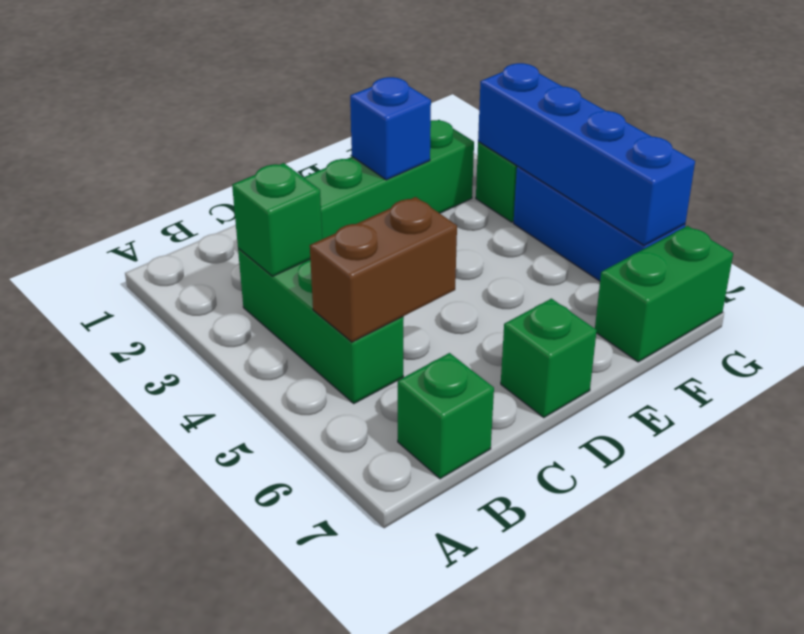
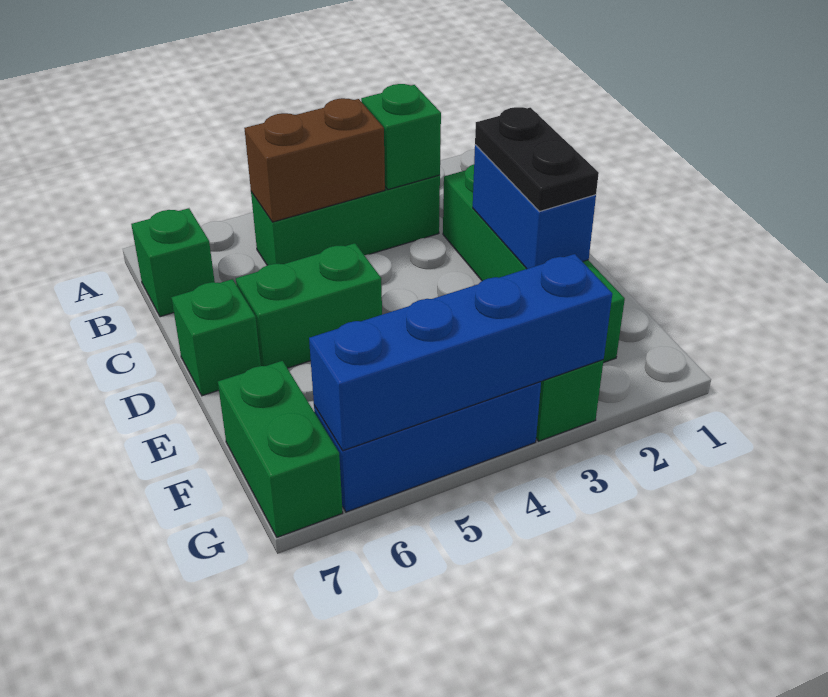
brown 1x2 brick [310,197,457,342] -> brown 1x2 brick turned to [244,98,385,222]
none -> black 1x2 plate [475,107,599,212]
none -> green 1x2 brick [236,243,382,368]
blue 1x1 brick [350,77,431,180] -> blue 1x2 brick [473,145,596,269]

